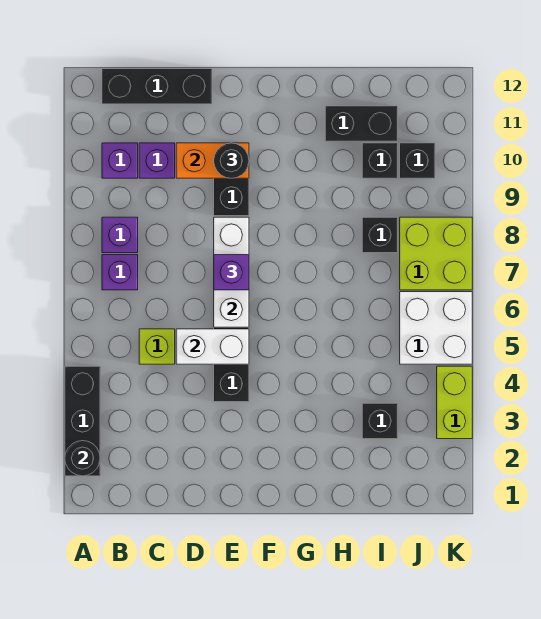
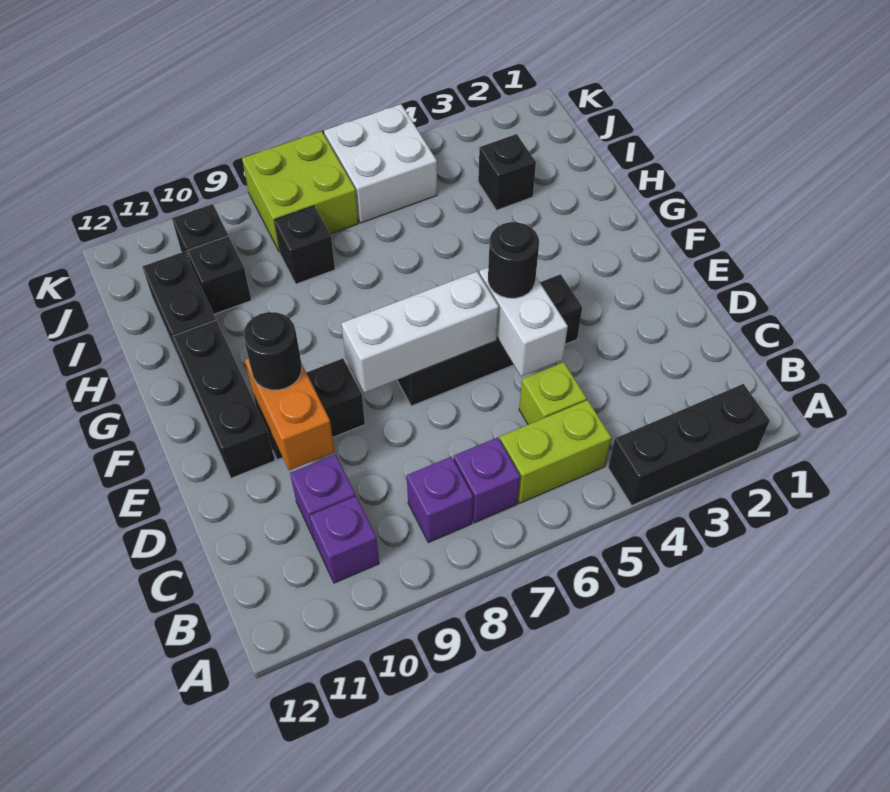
black 1x1 round brick [65,441,100,476] -> black 1x1 round brick moved to [488,222,539,298]
black 1x3 brick [102,69,212,104] -> black 1x3 brick moved to [173,320,275,478]
purple 1x1 brick [214,255,249,290] -> none
lime 1x2 brick [437,366,472,439] -> lime 1x2 brick moved to [500,400,611,503]

